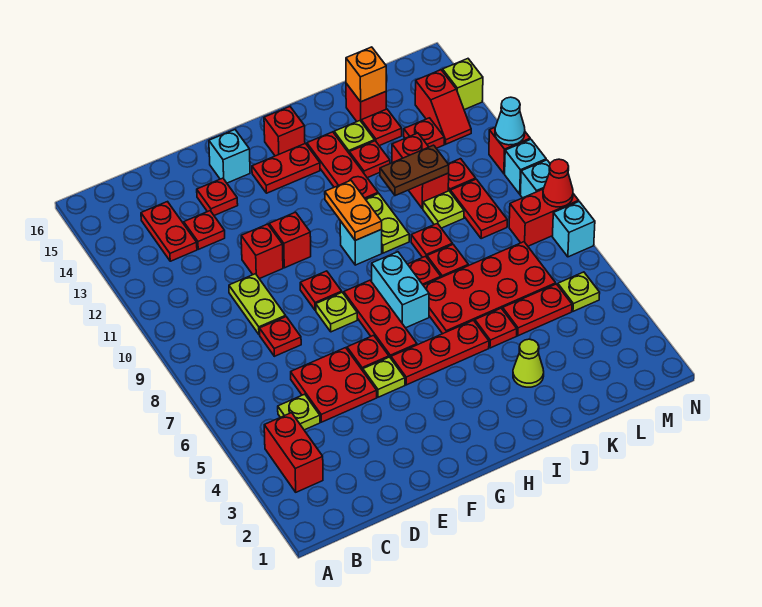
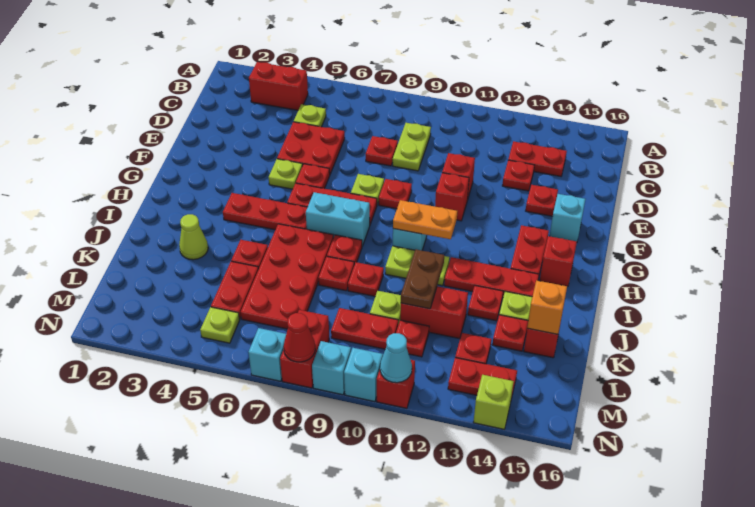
lime 1x2 plate [229,274,286,335] -> lime 1x2 plate turned to [393,123,431,171]
red 1x3 plate [391,320,489,385] -> red 1x3 plate turned to [223,193,307,230]
red 1x2 slope [415,70,471,144] -> red 1x2 plate [448,358,517,399]

